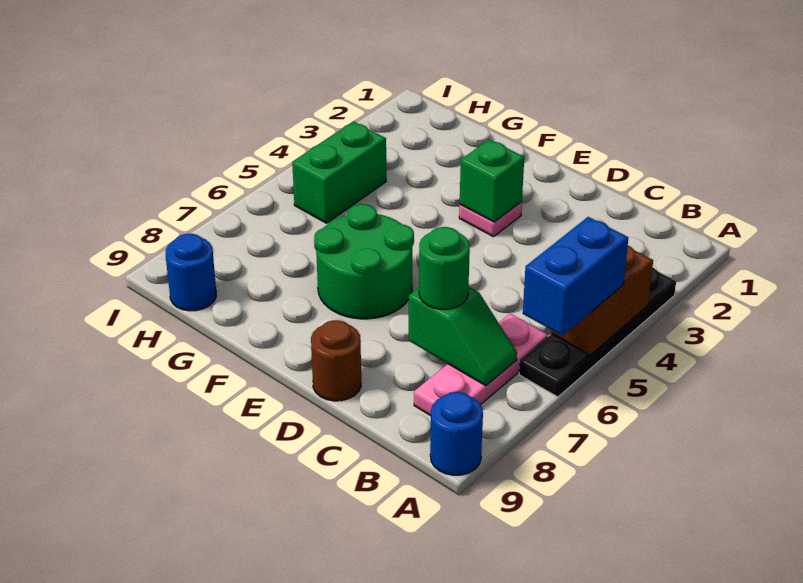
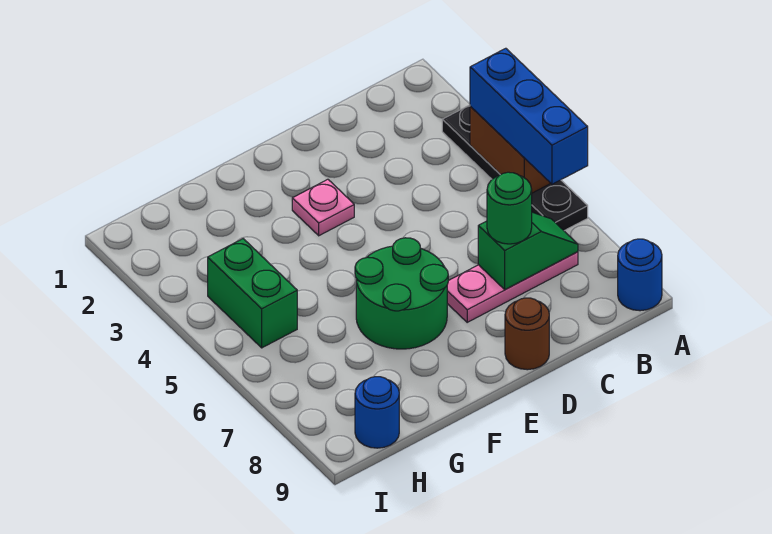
blue 1x2 brick [523,217,628,336] -> blue 1x3 brick [470,48,588,184]
pink 1x3 plate [414,314,548,416] -> pink 1x3 plate turned to [447,252,578,322]
green 1x1 brick [460,139,524,222] -> none

